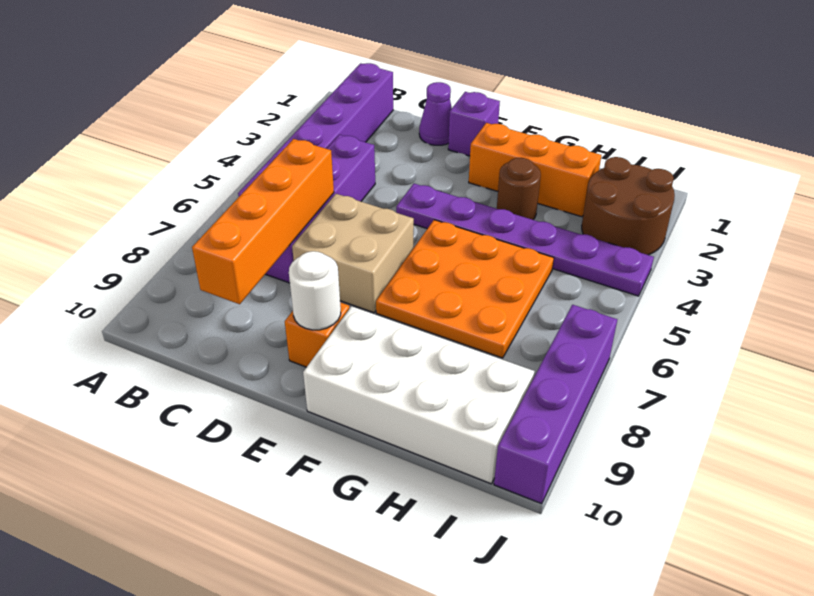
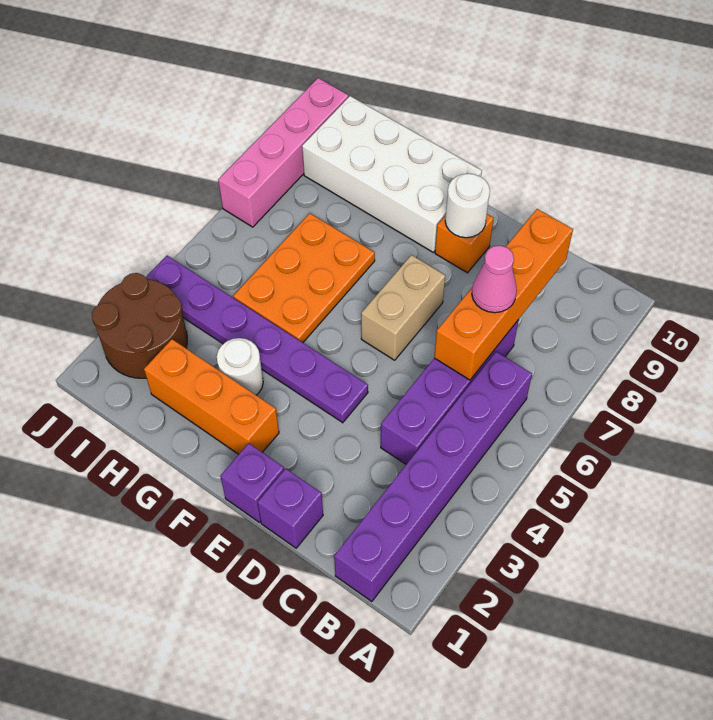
none -> pink 1x1 cone [472,246,517,313]
purple 1x1 cone [419,82,452,145] -> purple 1x1 brick [258,469,323,548]
tan 2x2 brick [292,194,414,313] -> tan 1x2 brick [361,255,445,360]
orange 3x3 plate [376,220,554,358] -> orange 2x3 plate [233,213,375,343]
brown 1x1 round brick [497,158,541,220] -> white 1x1 round brick [217,338,263,395]
purple 1x4 brick [494,305,617,504] -> pink 1x4 brick [218,78,348,227]

